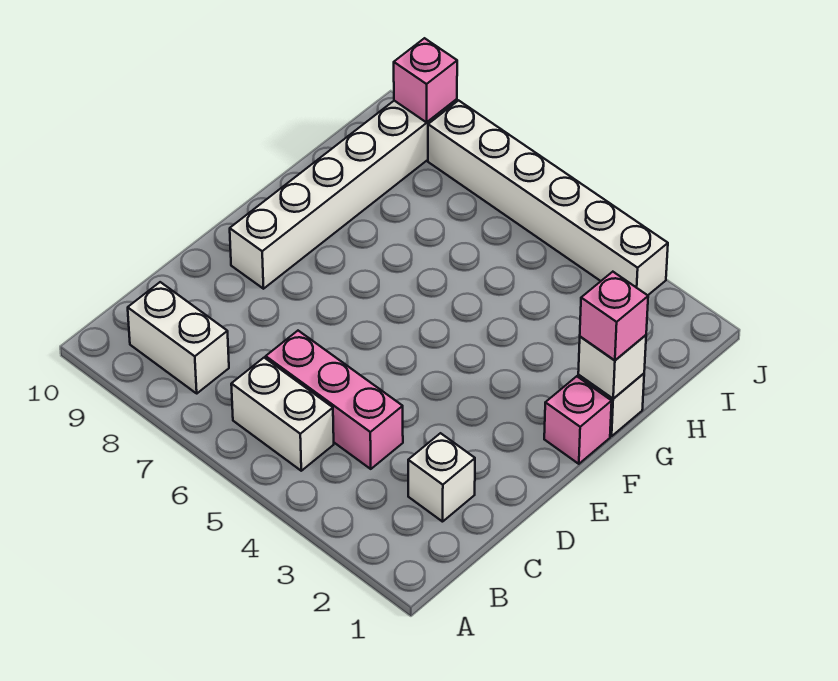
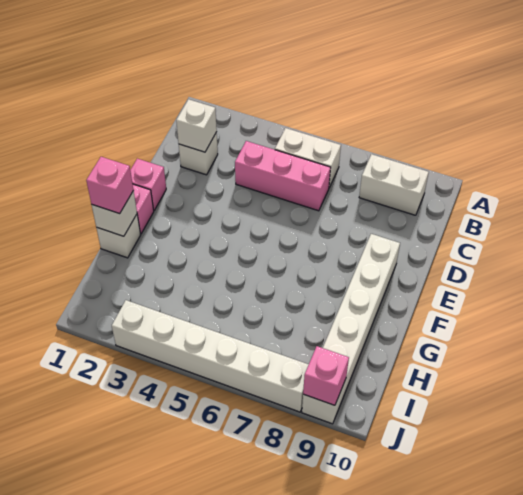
none -> white 1x1 brick [176,99,217,152]
none -> pink 1x1 brick [130,159,166,210]

